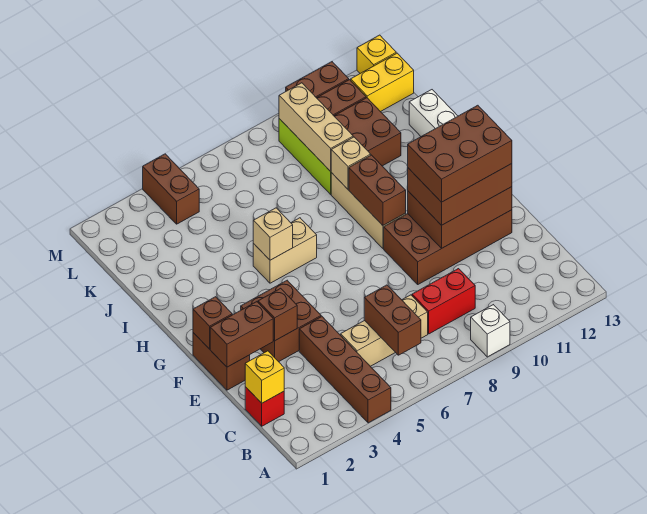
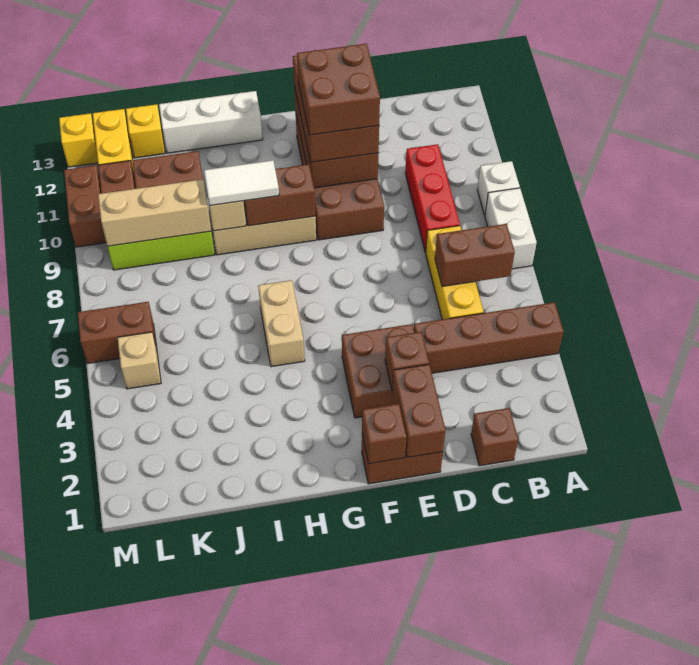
none -> white 1x2 brick [485,188,537,269]
red 1x1 brick [245,387,284,426] -> brown 1x1 brick [471,408,518,466]
yellow 1x1 brick [245,351,284,403] -> yellow 1x1 brick moved to [126,104,165,158]
tan 1x3 brick [341,295,428,366] -> yellow 1x3 brick [425,226,483,319]
red 1x2 brick [412,269,475,334] -> red 1x3 brick [405,144,460,252]
brown 2x3 brick [408,105,512,202] -> brown 2x2 brick [297,44,380,135]
tan 1x1 brick [253,208,293,260] -> tan 1x1 brick moved to [118,332,161,389]
none -> white 1x2 tile [204,160,279,206]
brown 1x2 brick [143,154,199,224] -> brown 1x2 brick moved to [78,302,157,363]

